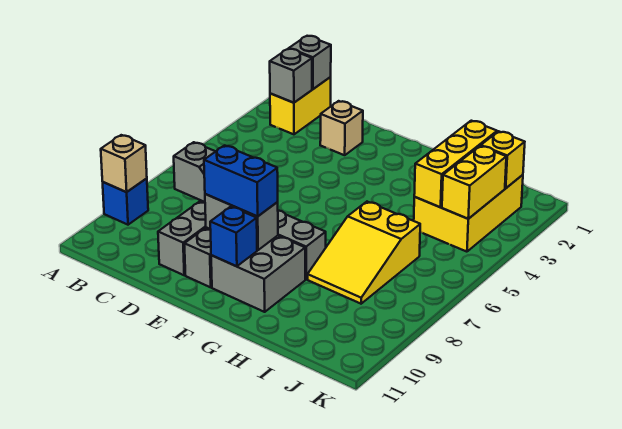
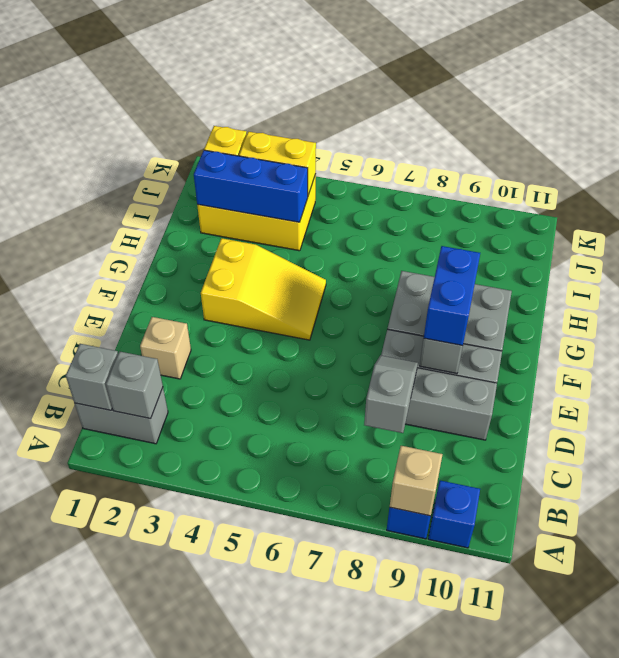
yellow 1x2 brick [270,77,331,134] -> grey 1x2 brick [75,388,168,444]
blue 1x1 brick [210,207,257,266] -> blue 1x1 brick moved to [428,481,480,548]
yellow 2x3 slope [308,202,420,304] -> yellow 2x3 slope moved to [201,238,326,340]
yellow 1x3 brick [414,121,497,207] -> blue 1x3 brick [194,150,308,222]

